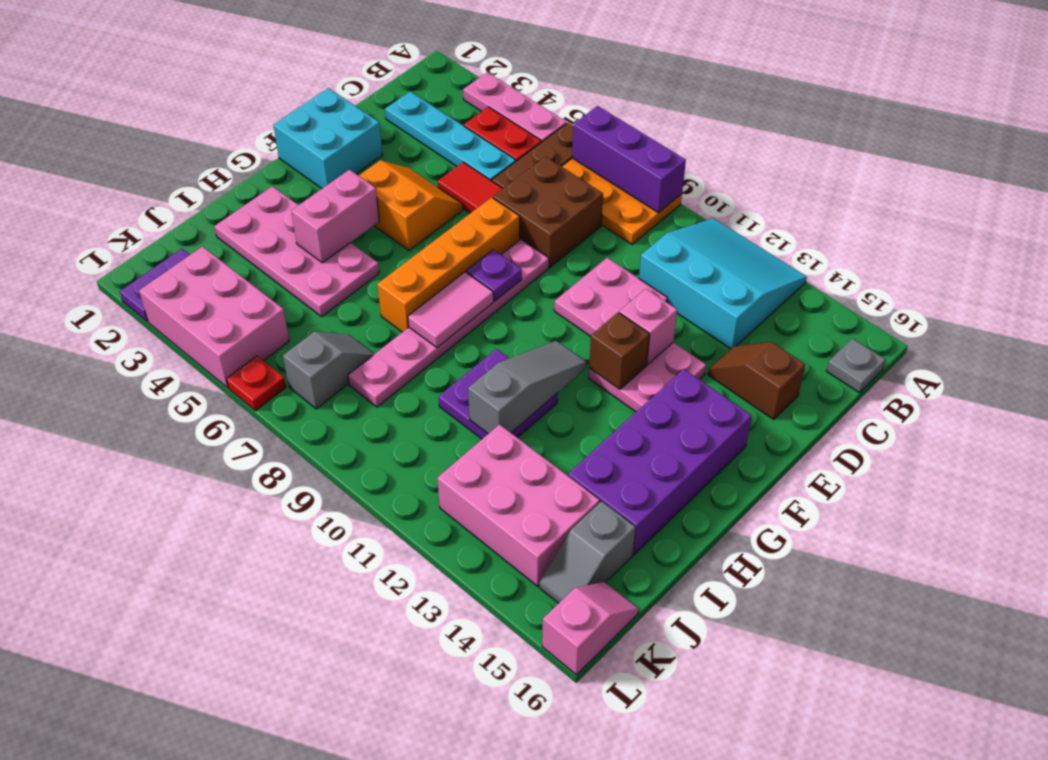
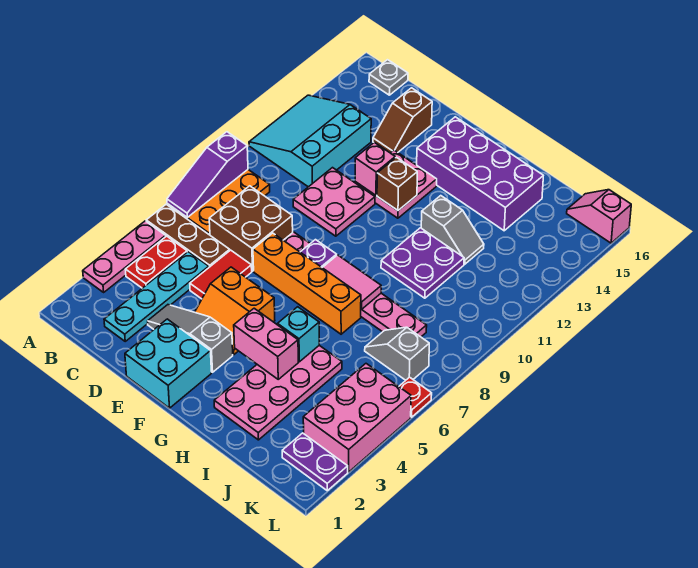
purple 1x3 brick [572,106,686,213] -> purple 1x3 slope [167,132,248,217]
orange 2x2 slope [359,160,463,250] -> orange 2x2 slope turned to [195,267,275,355]
grey 1x3 slope [468,341,587,434] -> grey 1x3 slope moved to [148,305,233,372]
none -> cyan 1x1 brick [278,307,319,362]
pink 2x3 brick [437,424,600,586] -> none
grey 1x2 slope [539,501,636,603] -> grey 1x2 slope moved to [421,196,484,264]

